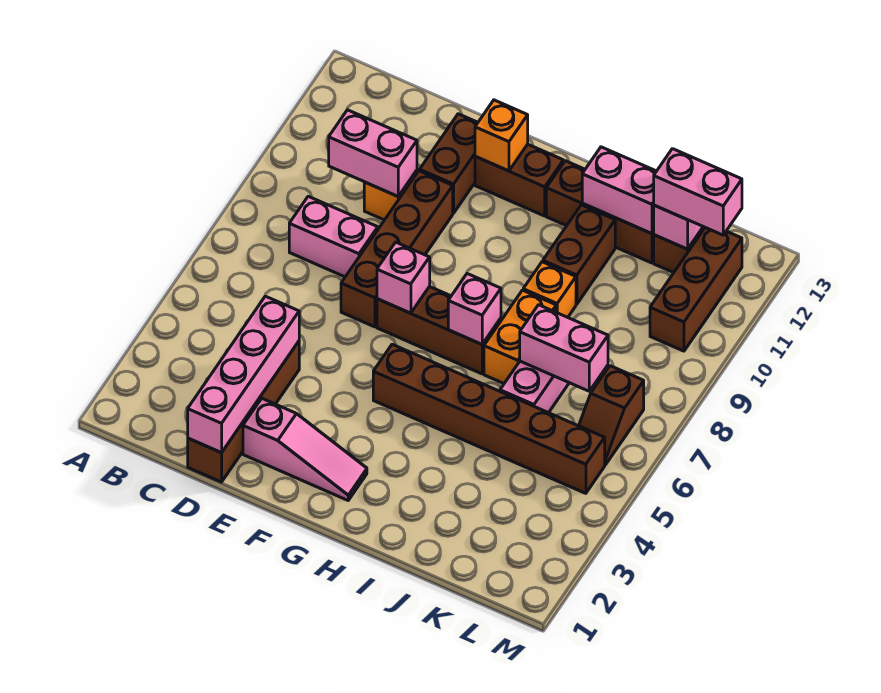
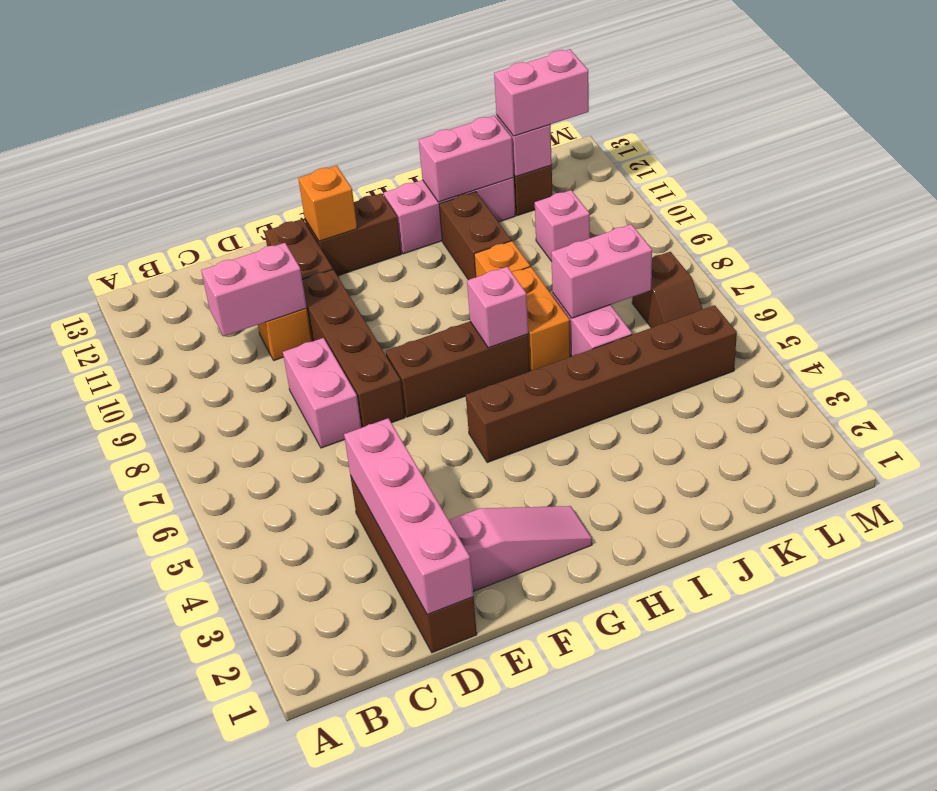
pink 1x2 brick [289,196,378,277] -> pink 1x2 brick turned to [283,338,361,448]
pink 1x1 brick [377,242,430,313] -> pink 1x1 brick moved to [535,190,590,261]
brown 1x3 brick [546,161,654,263] -> pink 1x3 brick [384,178,516,254]
brown 1x3 brick [650,228,742,351] -> none

